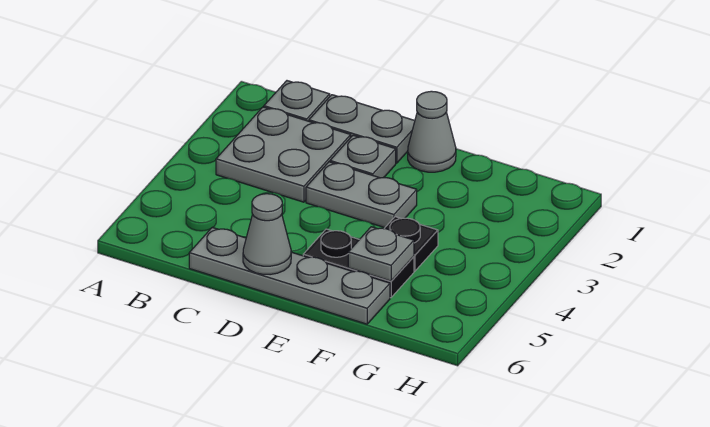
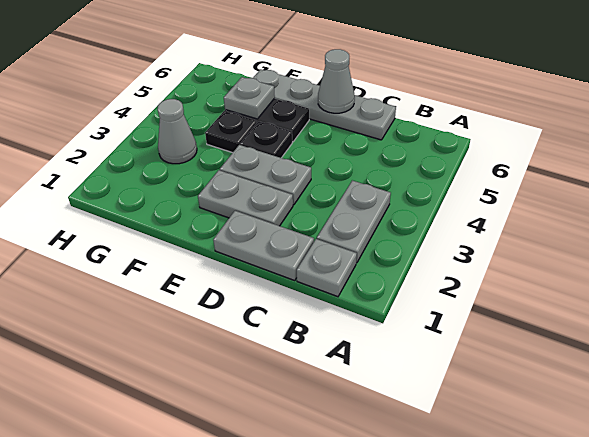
grey 2x2 plate [216,107,351,202] -> grey 1x2 plate [317,180,391,263]
grey 1x1 plate [330,135,396,178] -> grey 1x2 plate [198,170,293,226]
grey 1x1 cone [408,91,456,172] -> grey 1x1 cone moved to [157,99,197,164]
none -> black 1x1 plate [240,121,292,158]

